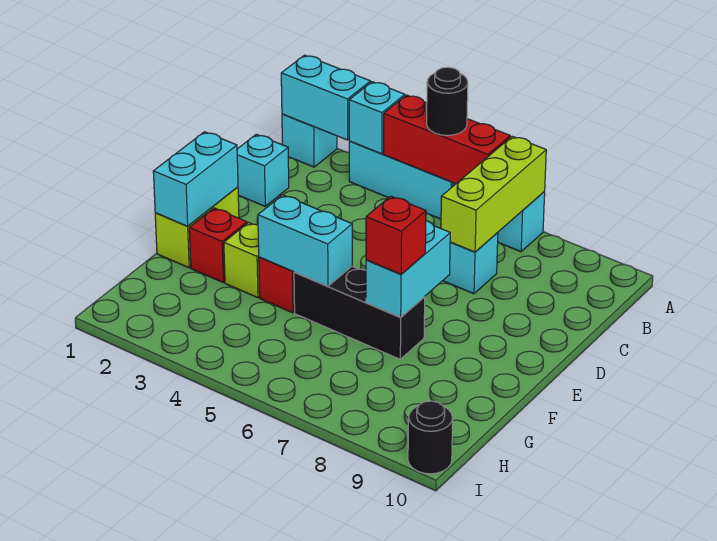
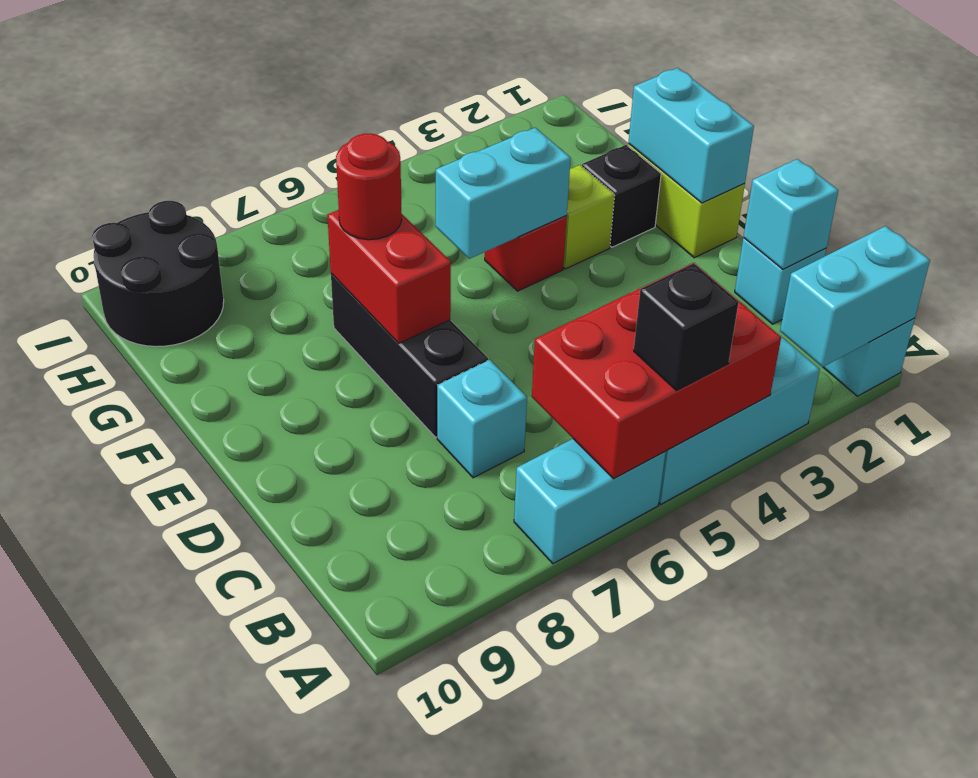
cyan 1x1 brick [349,82,405,154] -> cyan 1x1 brick moved to [743,159,838,269]
red 1x3 brick [384,95,510,184] -> red 2x3 brick [532,263,781,479]
black 1x1 round brick [427,67,468,135] -> black 1x1 brick [634,263,739,391]
lime 1x3 brick [441,136,546,252] -> none
cyan 1x2 brick [366,221,450,317] -> red 1x2 brick [327,210,451,344]
red 1x1 brick [189,208,247,282] -> black 1x1 brick [582,145,661,247]
black 1x3 brick [294,266,425,359] -> black 1x3 brick turned to [331,274,488,437]
red 1x1 brick [366,196,426,274] -> red 1x1 round brick [336,133,402,240]
black 1x1 round brick [408,401,453,474] -> black 2x2 round brick [92,201,224,347]

